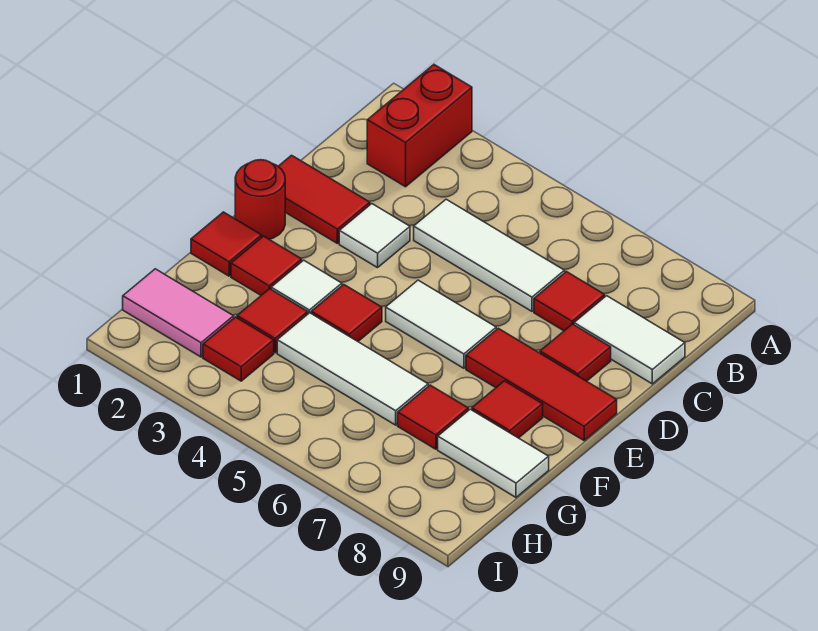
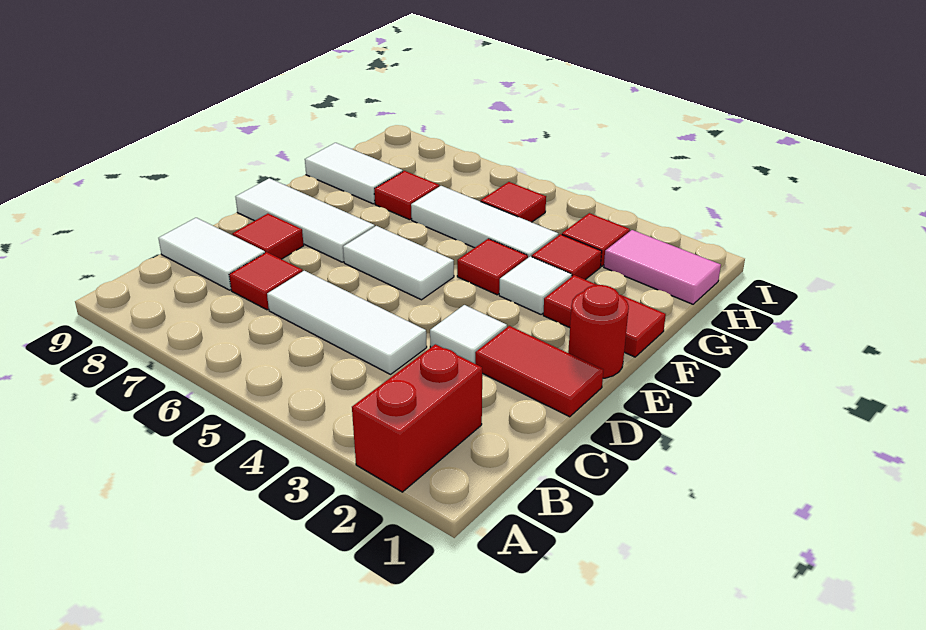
red 1x3 tile [466,328,617,440] -> white 1x3 tile [236,178,375,262]
red 1x1 tile [472,381,543,438] -> red 1x1 tile moved to [481,182,546,222]

